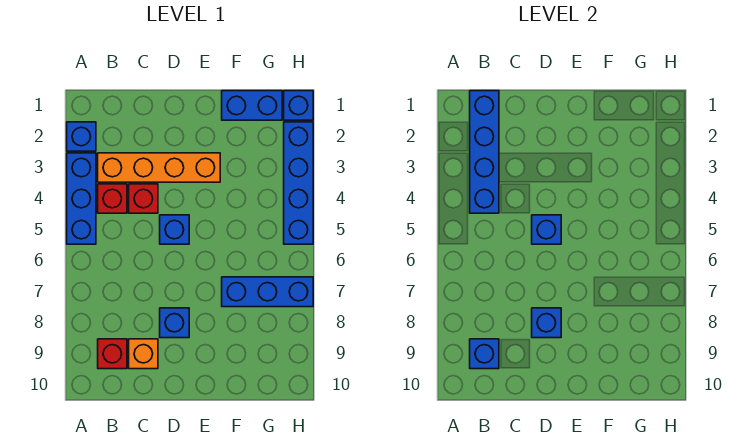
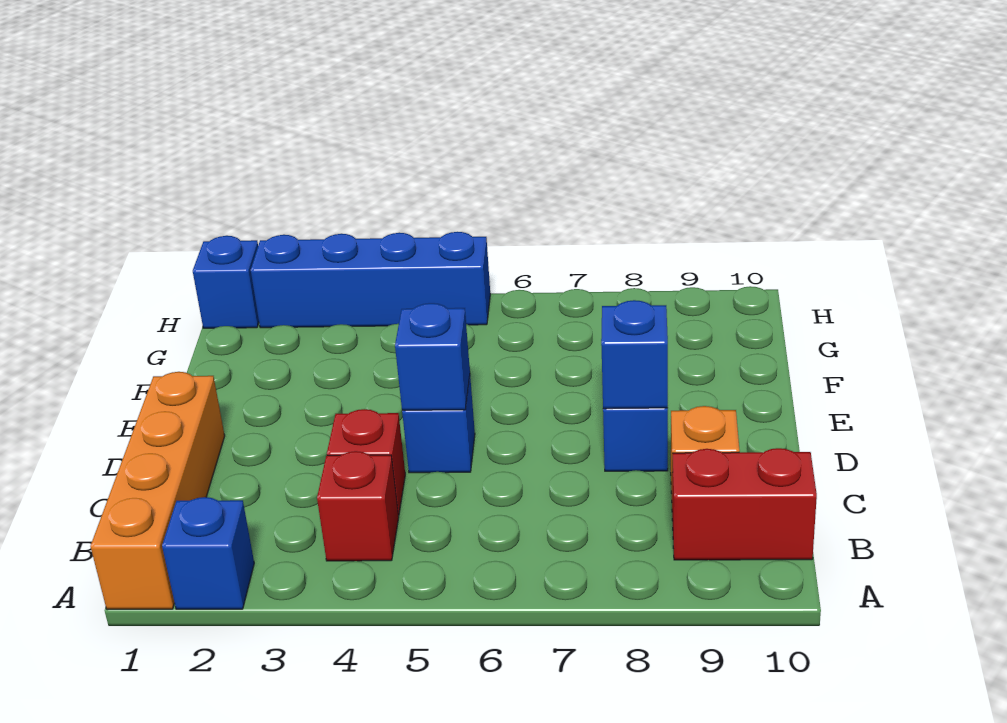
blue 1x3 brick [67,153,96,244] -> none
blue 1x4 brick [470,91,499,213] -> none
orange 1x4 brick [98,153,220,182] -> orange 1x4 brick moved to [90,372,225,609]
red 1x1 brick [98,339,127,369] -> red 1x2 brick [672,448,817,560]
blue 1x1 brick [470,339,499,369] -> none
blue 1x2 brick [222,91,282,120] -> none
blue 1x3 brick [222,277,313,307] -> none

